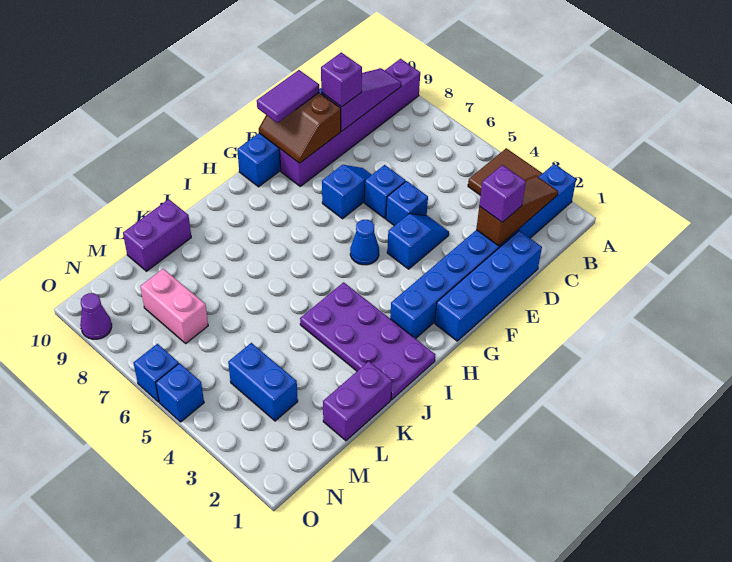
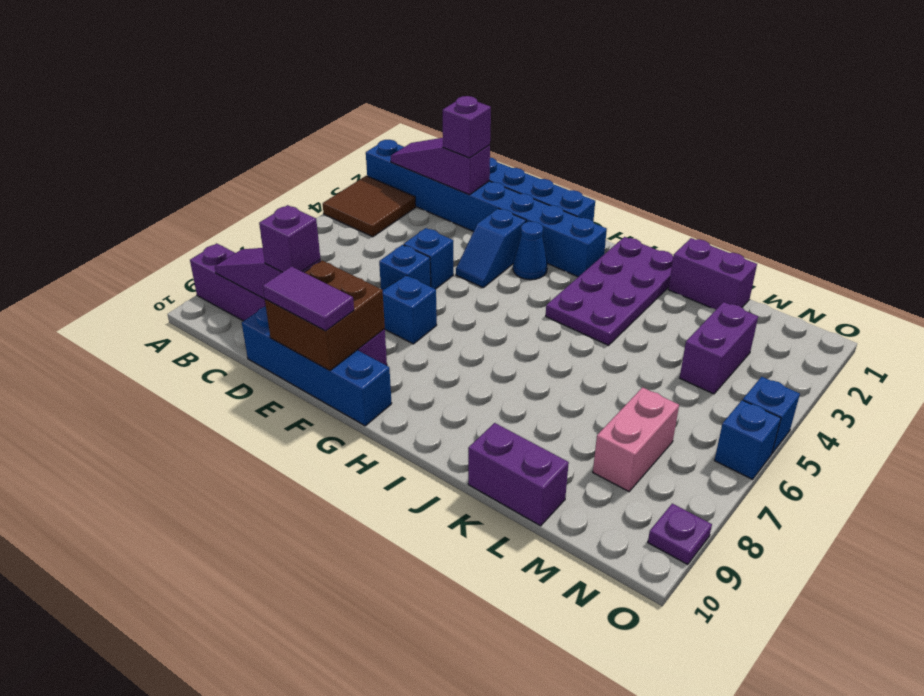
brown 1x3 slope [476,176,558,246] -> purple 1x3 slope [391,138,490,195]
blue 1x2 slope [387,214,449,269] -> blue 1x2 slope turned to [456,208,526,288]
brown 2x2 slope [259,93,341,163] -> brown 2x2 brick [265,261,385,371]
blue 1x1 cone [350,220,379,265] -> blue 1x1 cone moved to [513,222,547,280]
blue 1x2 brick [228,343,298,421] -> purple 1x2 brick [680,302,758,394]
purple 1x1 cone [80,293,112,339] -> purple 1x1 plate [648,504,712,565]

